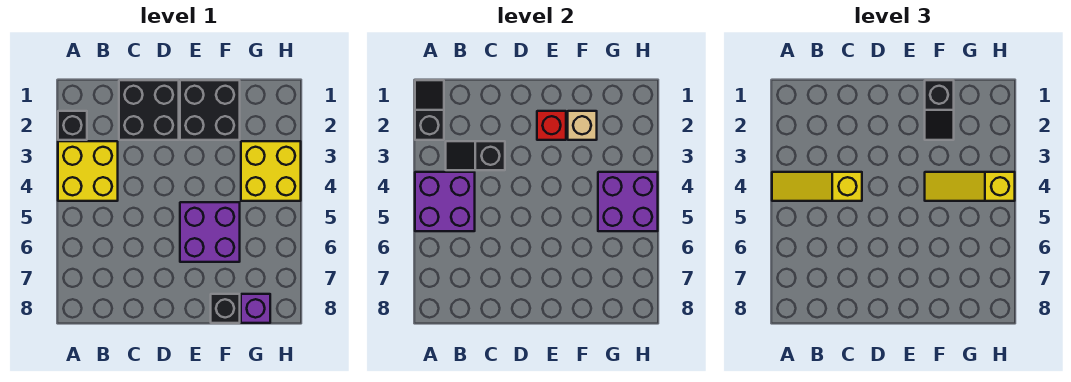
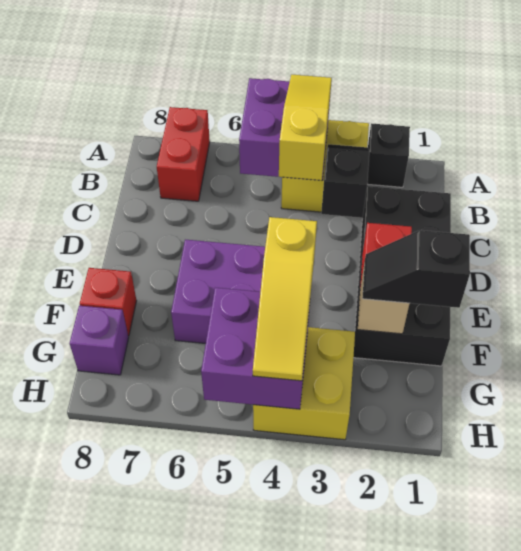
black 1x2 slope [415,80,444,140] -> none
none -> red 1x2 brick [157,107,210,201]
yellow 1x3 slope [925,172,1015,201] -> yellow 1x3 slope turned to [253,217,317,381]
black 1x1 brick [211,294,240,323] -> red 1x1 brick [80,268,137,336]

